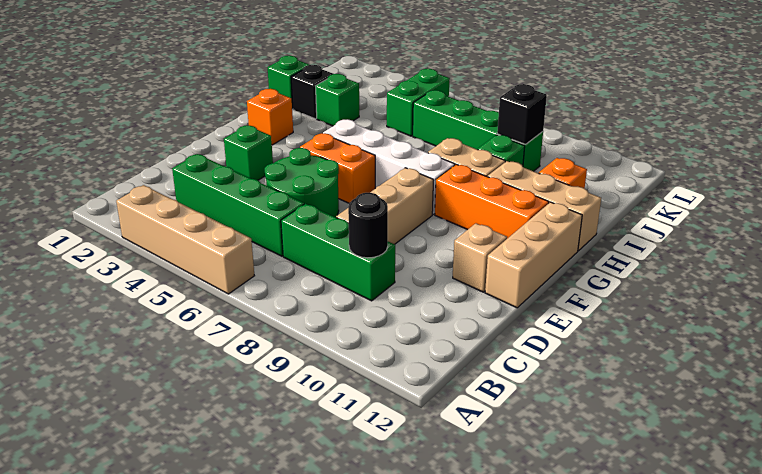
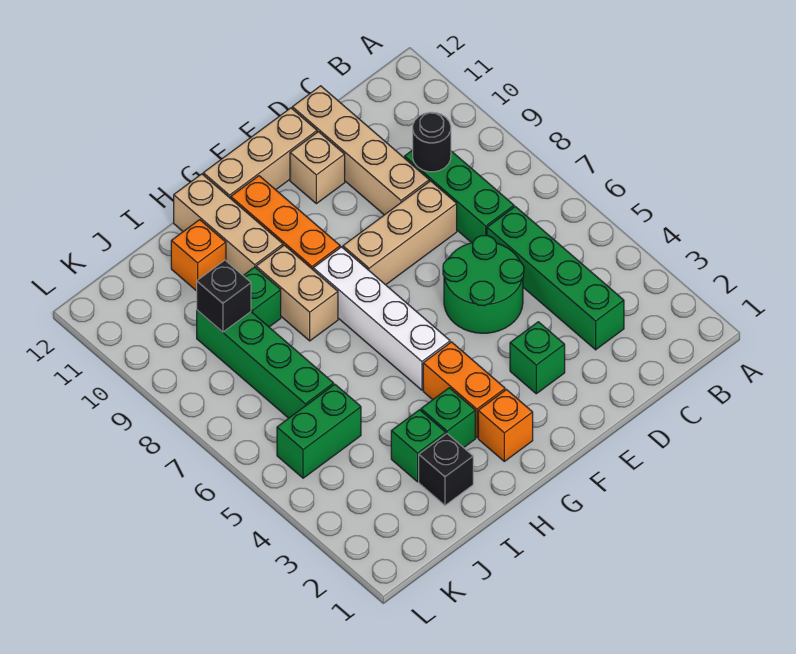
tan 1x4 brick [116,185,254,294] -> tan 1x4 brick moved to [292,86,429,215]
orange 1x2 brick [300,133,375,203] -> orange 1x2 brick moved to [423,342,505,438]
green 1x1 brick [268,56,309,109] -> green 1x1 brick moved to [421,388,475,448]

